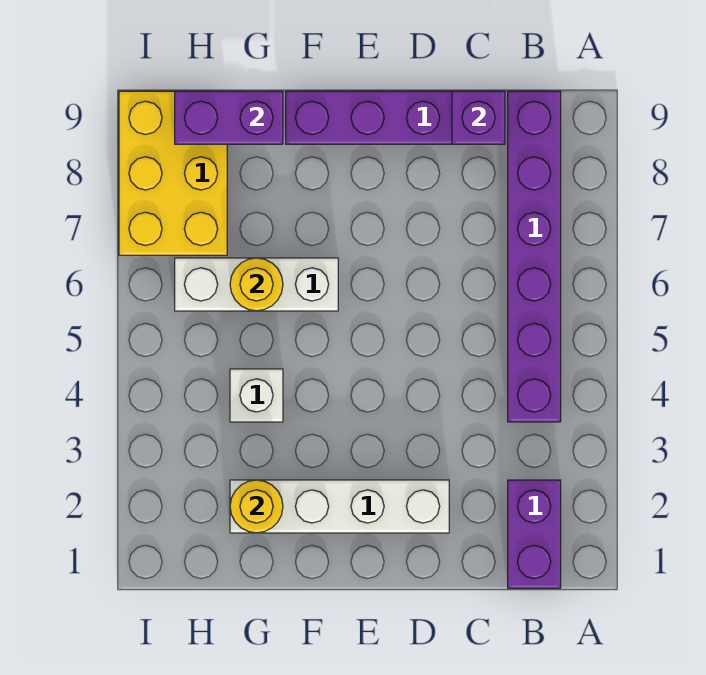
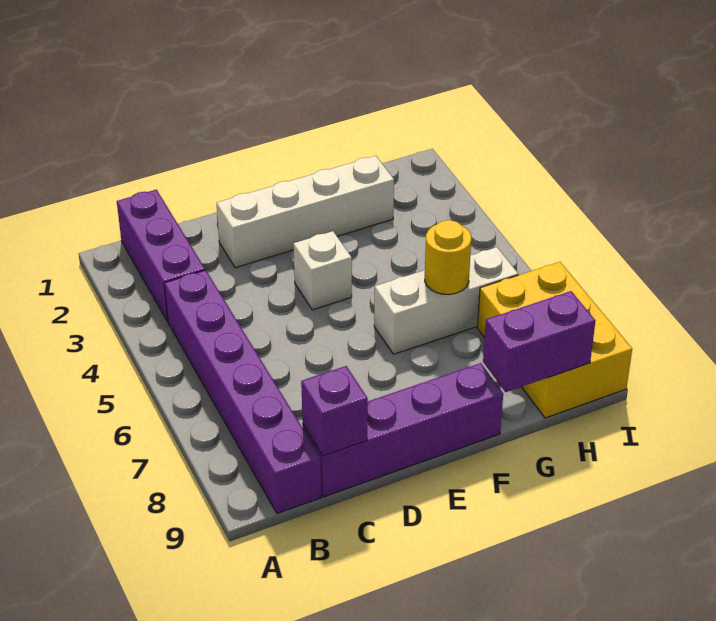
purple 1x2 brick [508,480,561,588] -> purple 1x3 brick [117,190,205,322]
yellow 1x1 round brick [230,480,283,533] -> none
white 1x1 brick [230,369,283,422] -> white 1x1 brick moved to [293,231,352,310]

